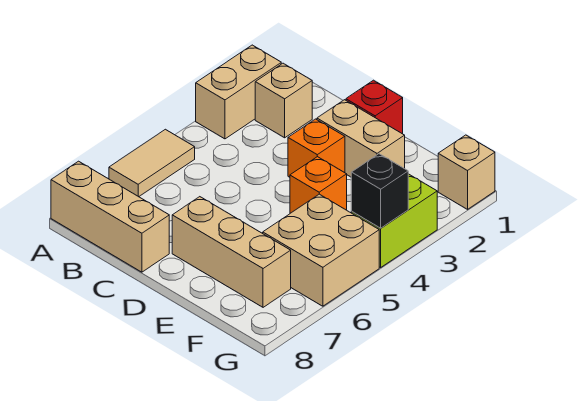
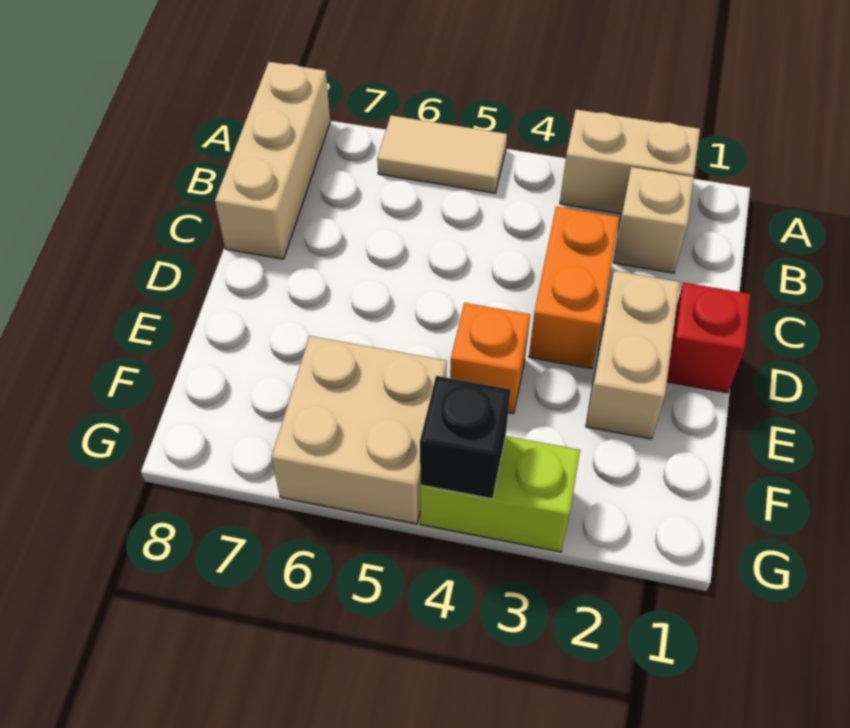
orange 1x1 brick [288,119,345,177] -> orange 1x2 brick [529,207,619,369]
tan 1x3 brick [172,197,291,307] -> none
tan 1x1 brick [438,135,495,209] -> none

